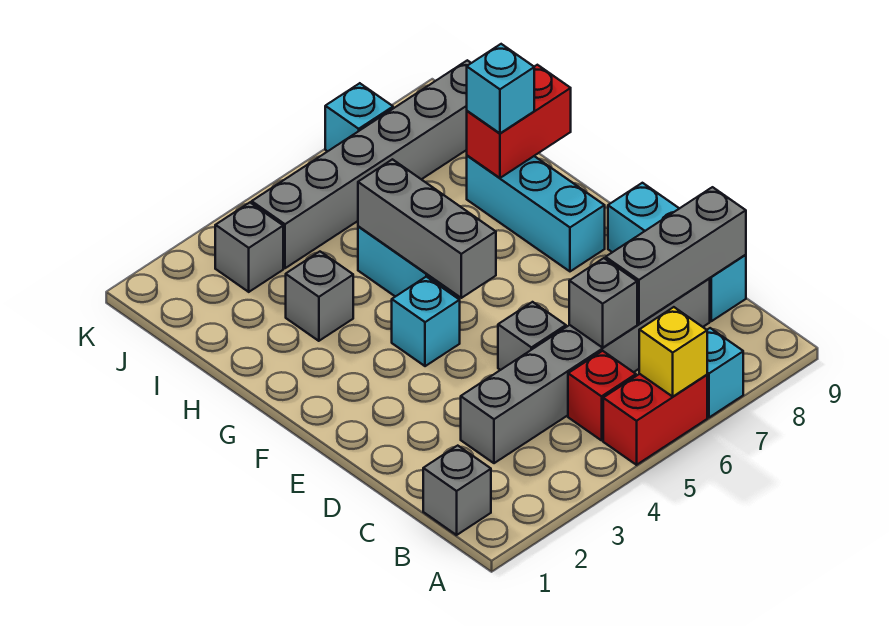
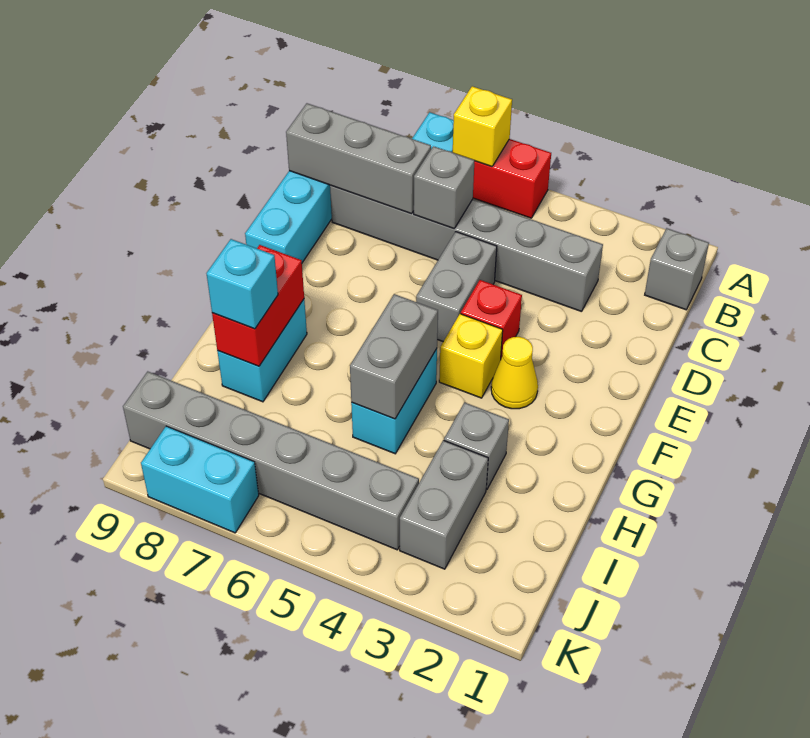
red 1x1 brick [568,351,636,440] -> red 1x1 brick moved to [461,280,522,358]
grey 1x1 brick [498,302,566,370] -> grey 1x2 brick [416,232,497,342]
none -> yellow 1x1 cone [491,337,538,409]
cyan 1x1 brick [392,277,460,366] -> yellow 1x1 brick [439,314,503,398]
grey 1x3 brick [358,159,496,298] -> grey 1x2 brick [350,294,438,419]
cyan 1x3 brick [467,156,605,271] -> cyan 1x2 brick [217,299,307,402]
red 1x2 brick [467,65,571,178] -> red 1x2 brick turned to [212,245,304,366]
grey 1x1 brick [215,203,283,292] -> grey 1x2 brick [400,440,488,569]
cyan 1x1 brick [325,83,393,151] -> cyan 1x2 brick [141,426,259,533]

